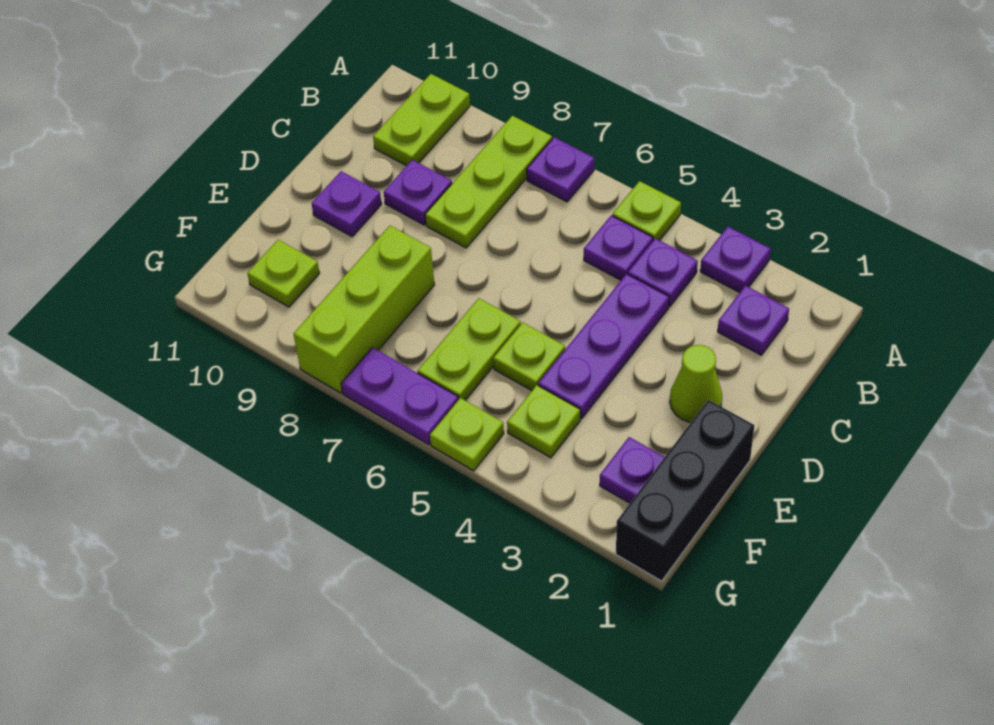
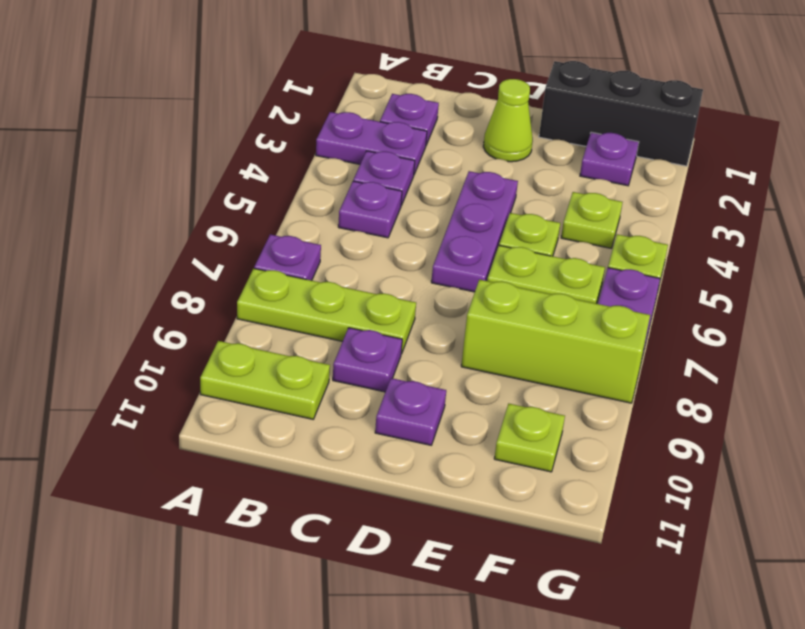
purple 1x1 plate [700,227,771,293] -> purple 1x2 plate [316,112,427,174]
lime 1x1 plate [612,181,681,240] -> none
purple 1x3 plate [538,274,669,419] -> purple 1x3 plate turned to [431,171,518,292]

